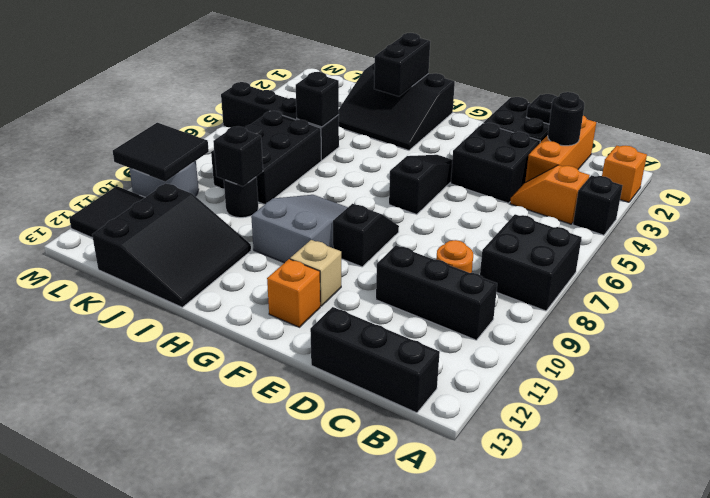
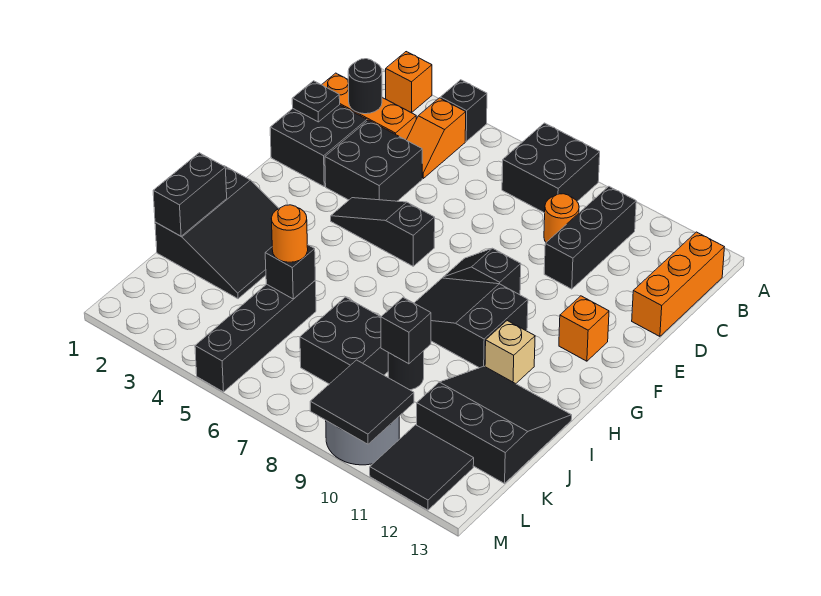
black 1x3 brick [310,307,440,413] -> orange 1x3 brick [632,232,724,336]
tan 1x1 brick [290,240,341,306] -> tan 1x1 brick moved to [485,321,535,384]
grey 2x3 slope [251,195,348,263] -> black 2x3 slope [414,278,528,368]
black 1x2 brick [374,33,430,96] -> black 1x2 brick turned to [153,153,227,236]
none -> orange 1x1 round brick [271,205,308,262]
black 2x3 brick [211,111,322,205] -> black 2x2 brick [300,297,388,384]

